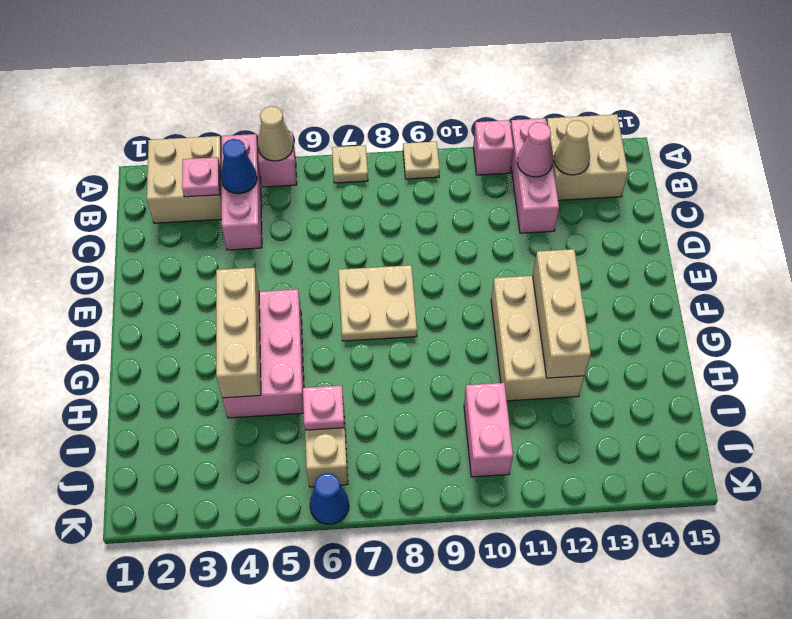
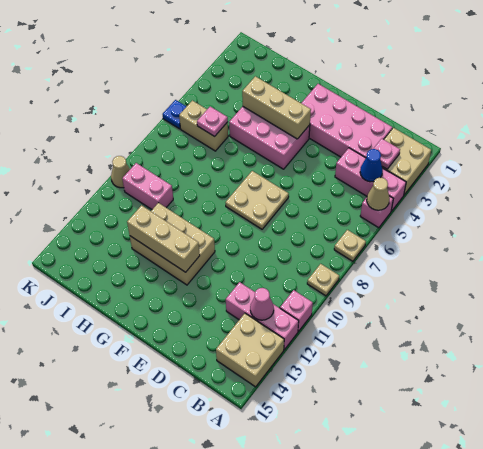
tan 1x1 cone [554,120,590,175] -> tan 1x1 cone moved to [111,156,130,188]
none -> pink 2x4 brick [301,84,392,158]
blue 1x1 cone [310,473,349,524] -> blue 1x1 plate [163,100,187,129]

